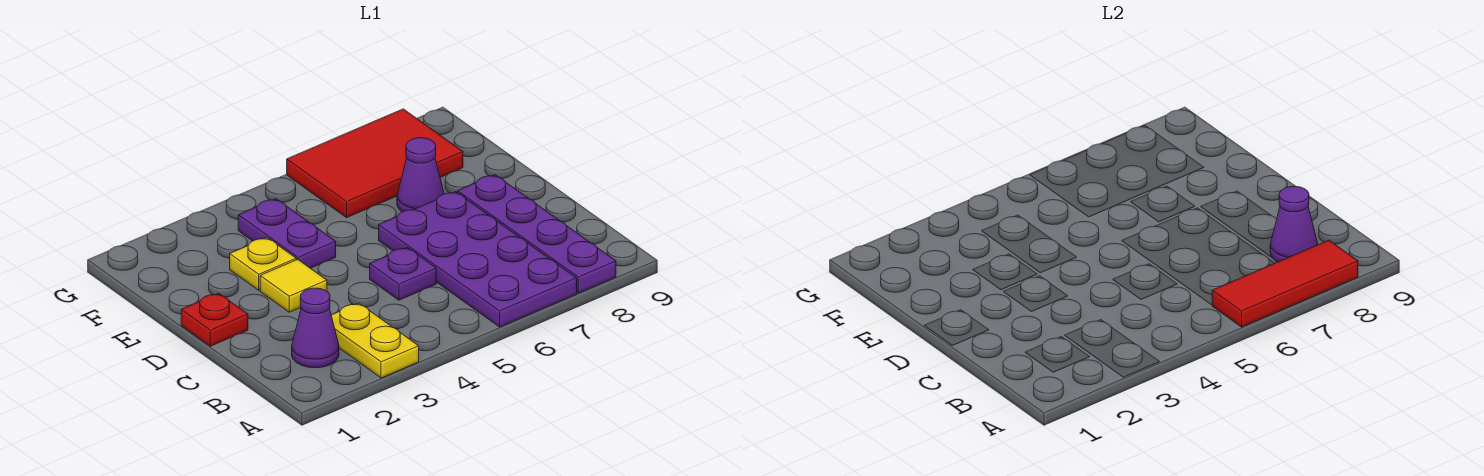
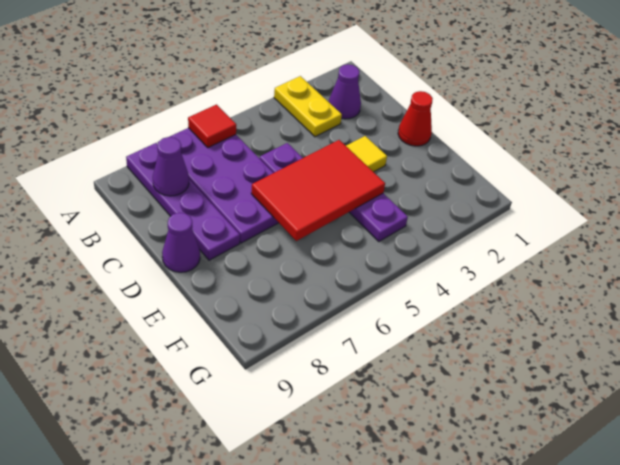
red 1x3 tile [1212,240,1358,327] -> red 1x1 tile [188,105,236,148]
red 1x1 plate [181,293,248,346] -> red 1x1 cone [398,91,433,146]
yellow 1x1 plate [230,238,296,290] -> none
purple 1x1 cone [397,138,444,212] -> purple 1x1 cone moved to [162,213,200,272]
red 2x3 tile [287,109,463,218] -> red 2x3 tile moved to [251,140,385,241]

